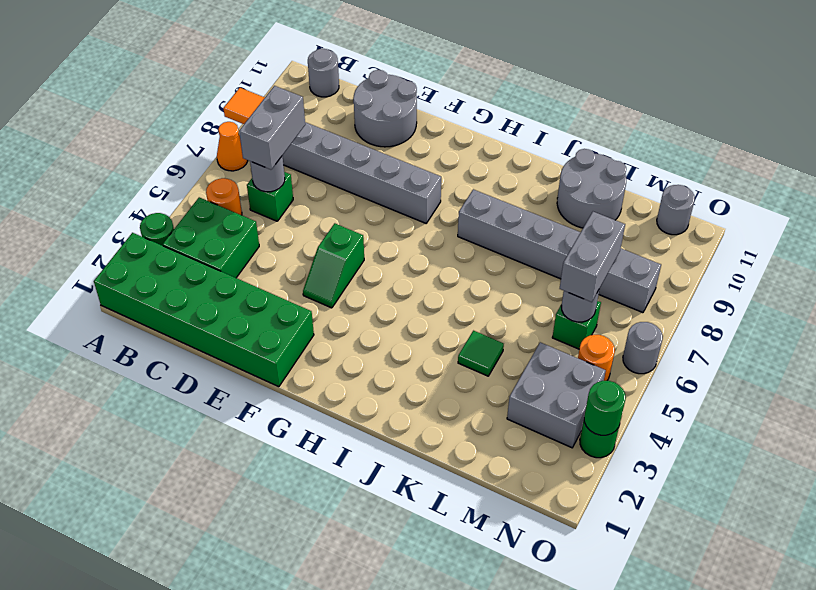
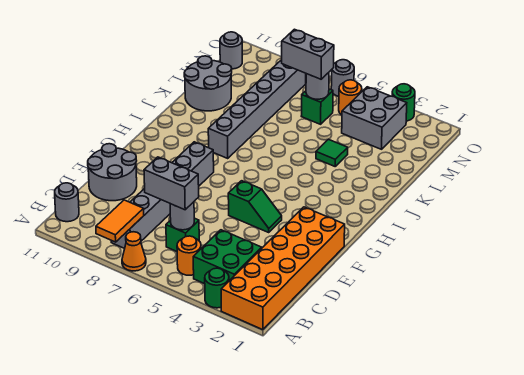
green 2x6 brick [94,233,314,387] -> orange 2x6 brick [221,207,345,330]
green 1x1 round brick [584,381,626,435] -> none

